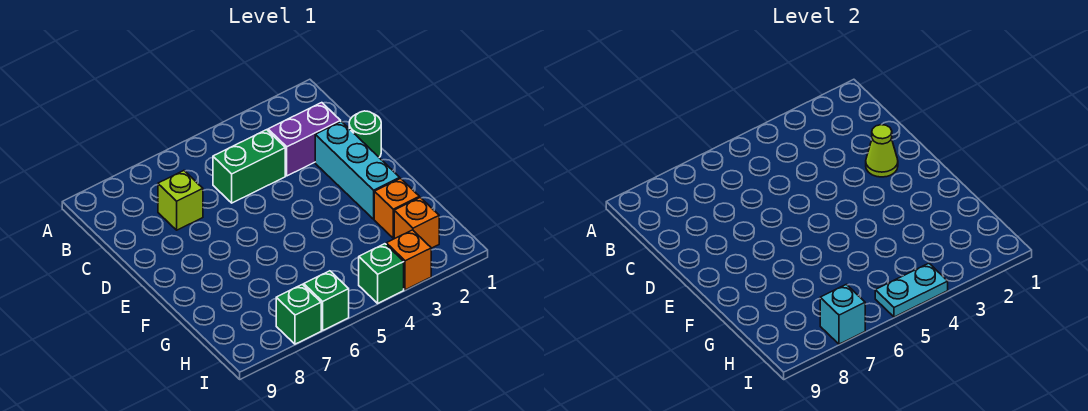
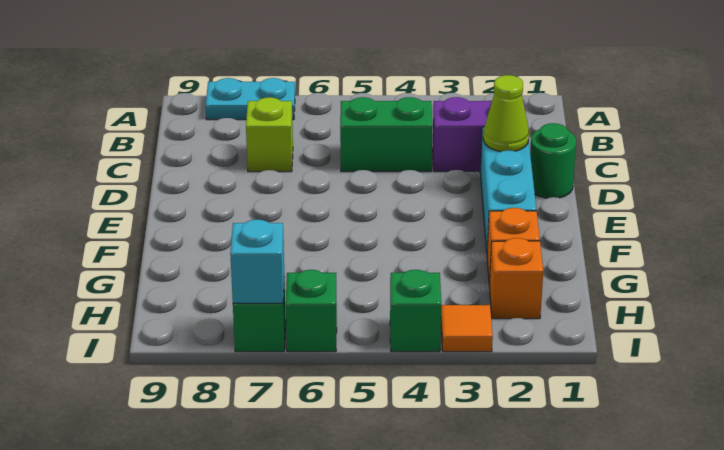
orange 1x1 brick [386,230,431,290] -> orange 1x1 tile [441,305,493,352]
cyan 1x2 plate [875,263,948,317] -> cyan 1x2 plate moved to [206,78,295,120]

